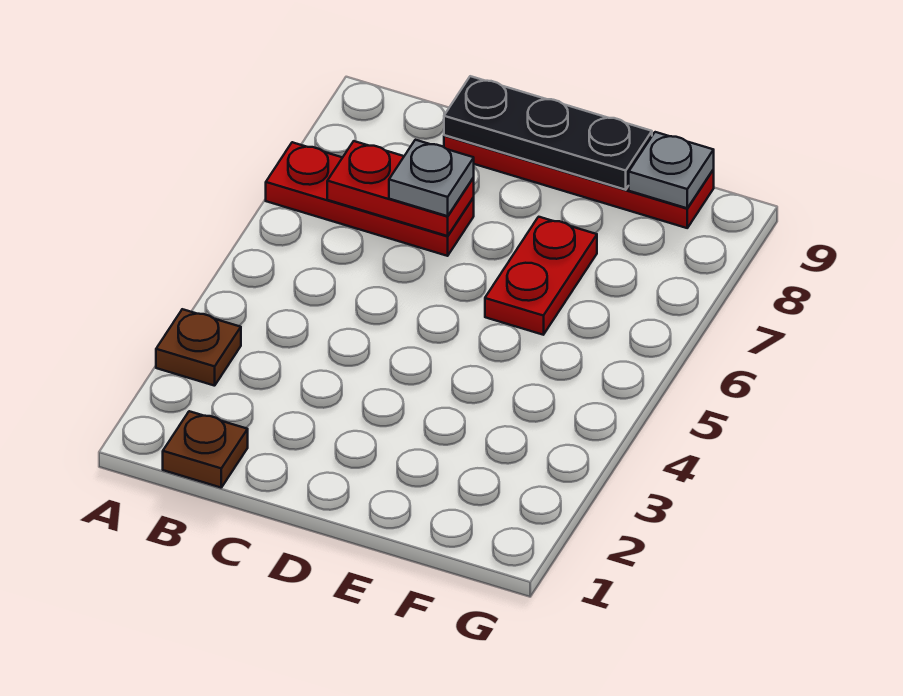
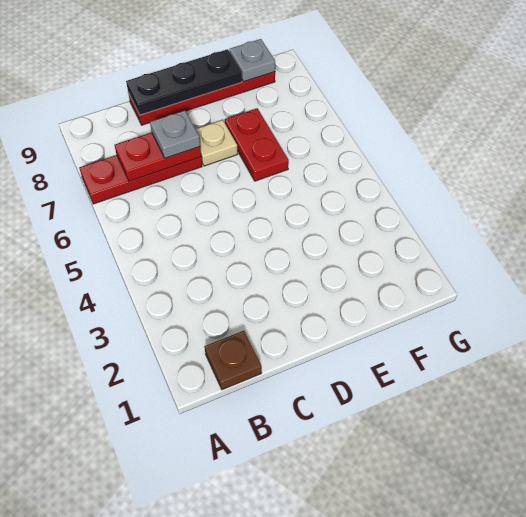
brown 1x1 plate [156,309,241,386] -> none
none -> tan 1x1 plate [196,120,238,166]

